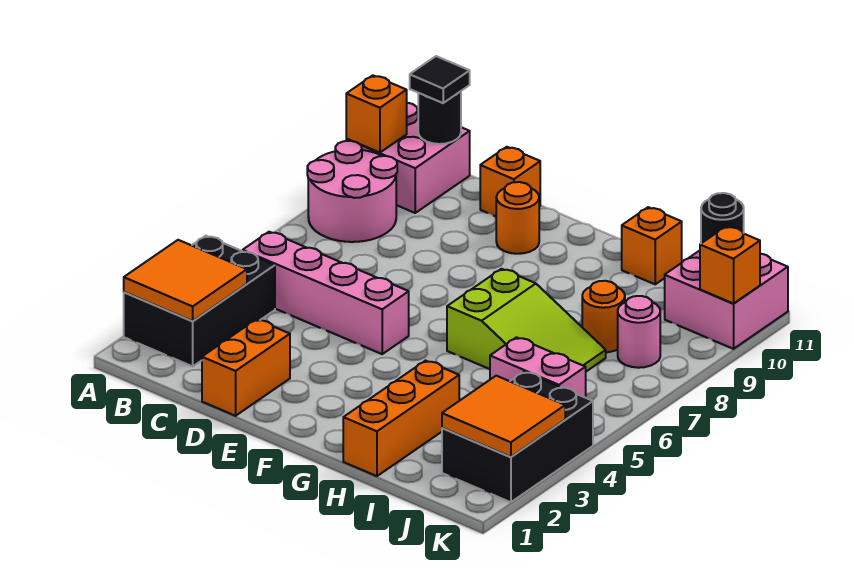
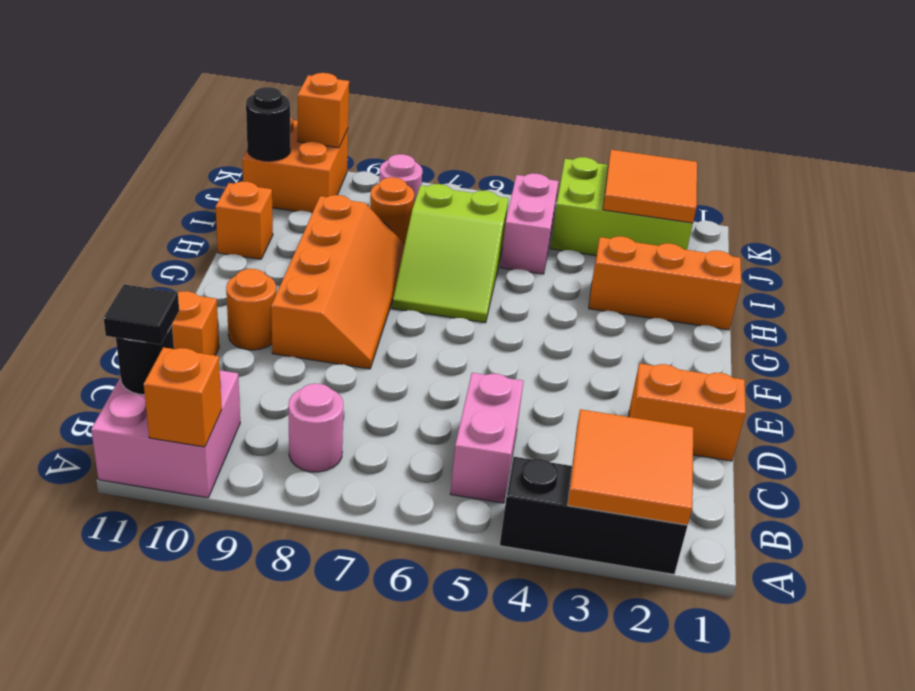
black 2x3 brick [124,236,275,366] -> black 1x3 brick [500,457,688,574]
pink 2x2 round brick [307,141,397,242] -> pink 1x1 round brick [288,383,343,472]
pink 1x4 brick [243,232,409,354] -> pink 1x2 brick [450,373,524,503]
none -> orange 2x4 slope [271,195,405,369]
lime 2x3 slope [447,269,606,371] -> lime 2x3 slope turned to [392,184,509,323]
black 2x3 brick [442,372,593,502] -> lime 2x3 brick [550,157,693,255]
pink 2x2 brick [665,251,788,349] -> orange 2x2 brick [242,117,348,213]

